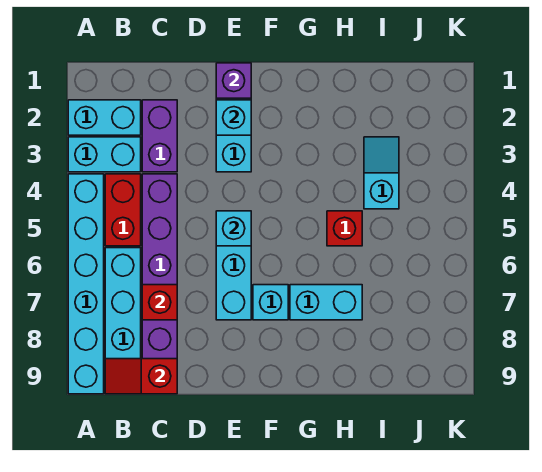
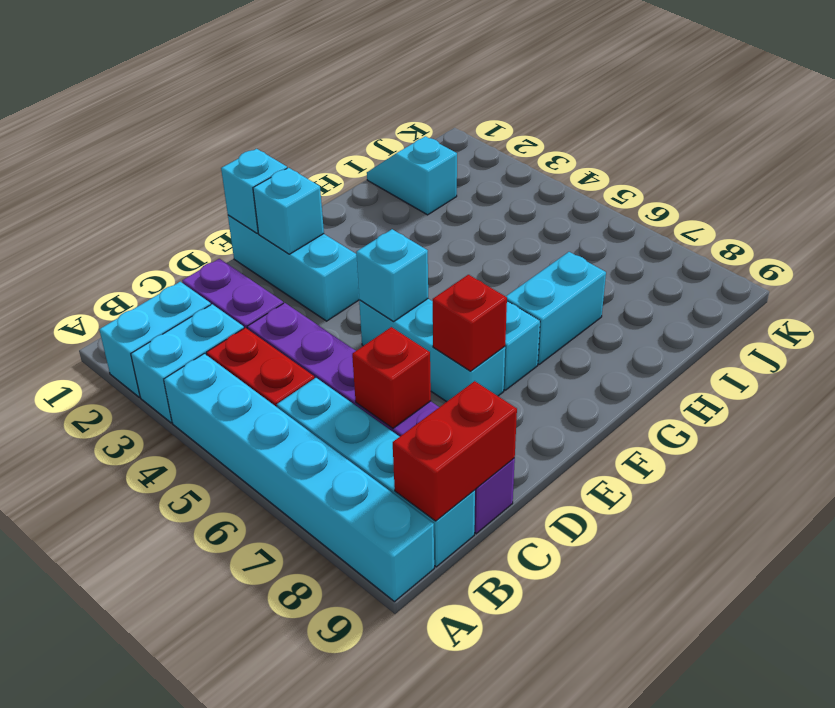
red 1x2 slope [105,359,177,394] -> red 1x2 brick [393,381,517,521]
purple 1x1 brick [216,63,251,98] -> cyan 1x1 brick [221,149,287,234]
red 1x1 brick [327,211,362,246] -> red 1x1 brick moved to [433,275,507,371]
cyan 1x2 slope [364,137,399,209] -> cyan 1x2 slope moved to [367,136,457,215]

